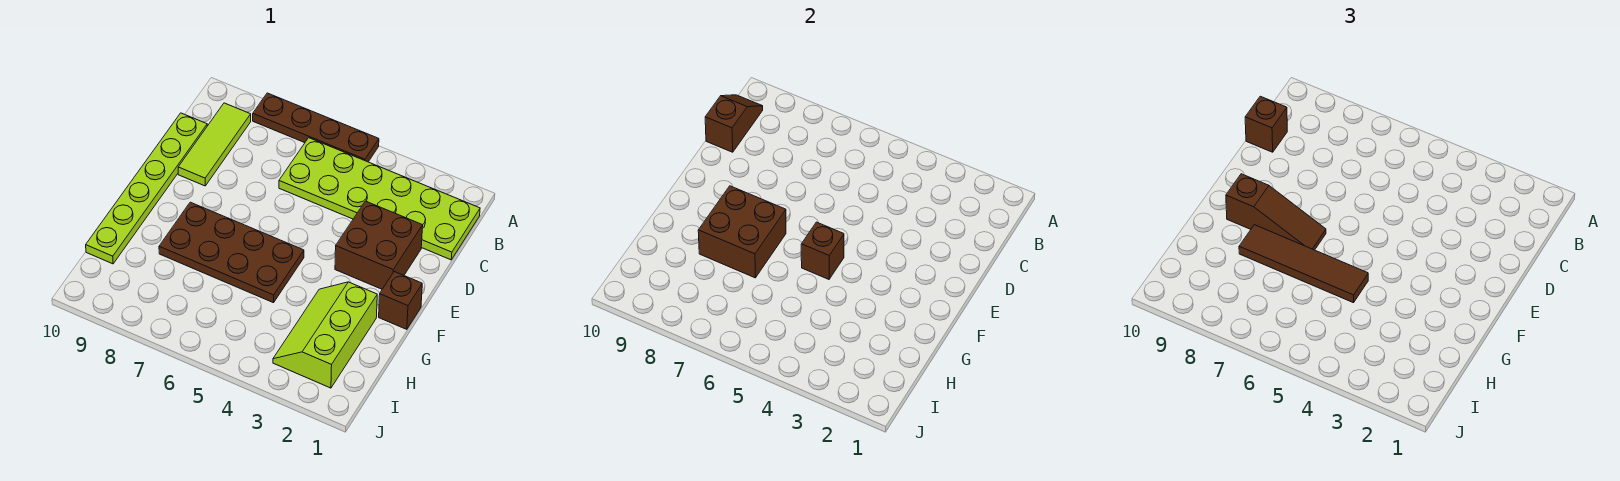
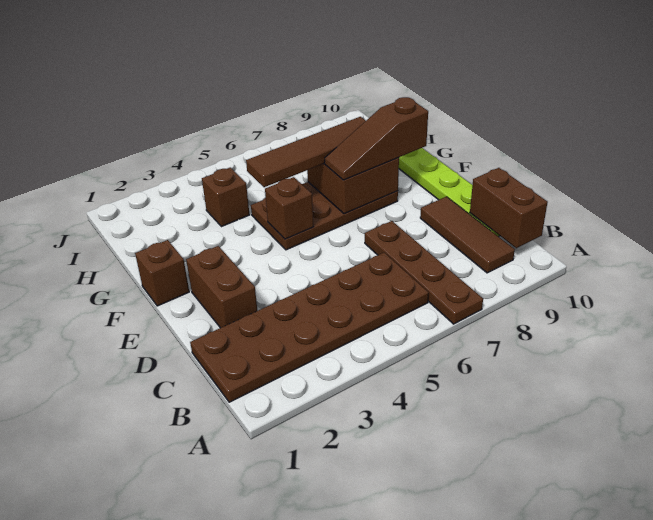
brown 1x4 plate [253,93,379,162] -> brown 1x4 plate turned to [365,221,483,324]
lime 2x6 plate [279,138,480,260] -> brown 2x6 plate [190,252,429,402]
lime 1x3 tile [178,103,251,186] -> brown 1x3 tile [420,197,515,273]
brown 1x2 slope [705,95,763,152] -> brown 1x2 brick [470,168,548,248]
brown 1x1 brick [1245,96,1287,152] -> brown 1x1 brick moved to [202,167,250,227]
brown 2x2 brick [335,201,423,289] -> brown 1x2 brick [186,246,257,328]
lime 2x3 slope [273,282,377,388] -> none

